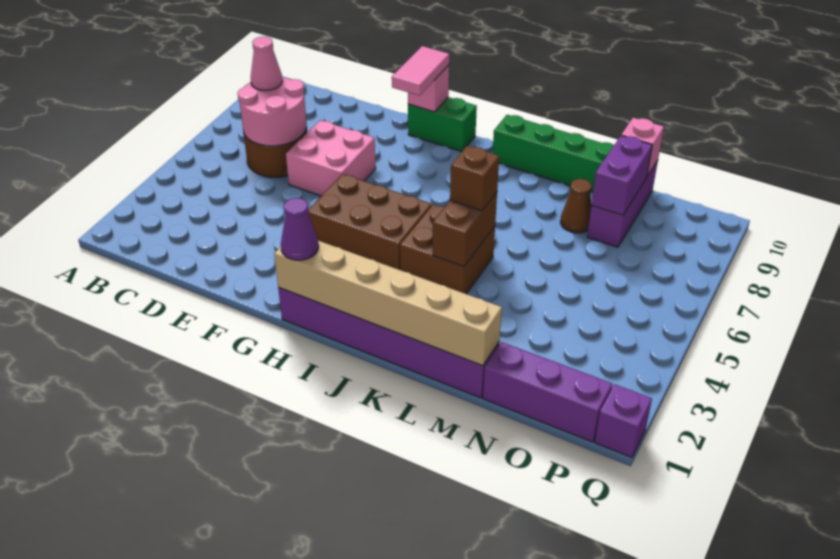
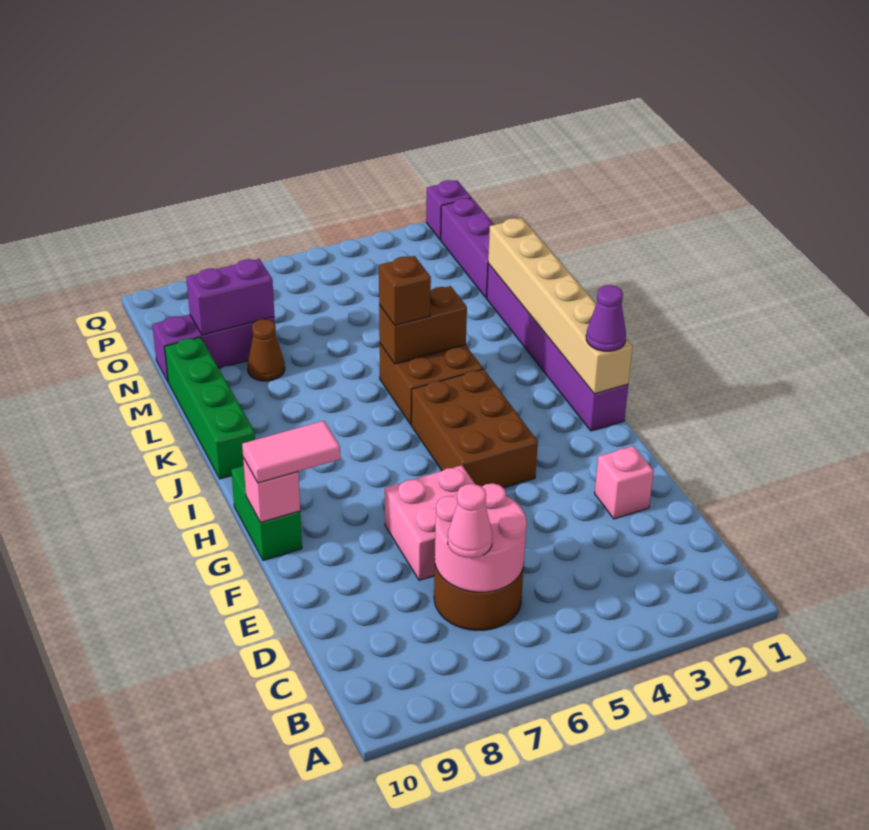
pink 1x1 brick [621,118,664,176] -> pink 1x1 brick moved to [595,446,654,519]

